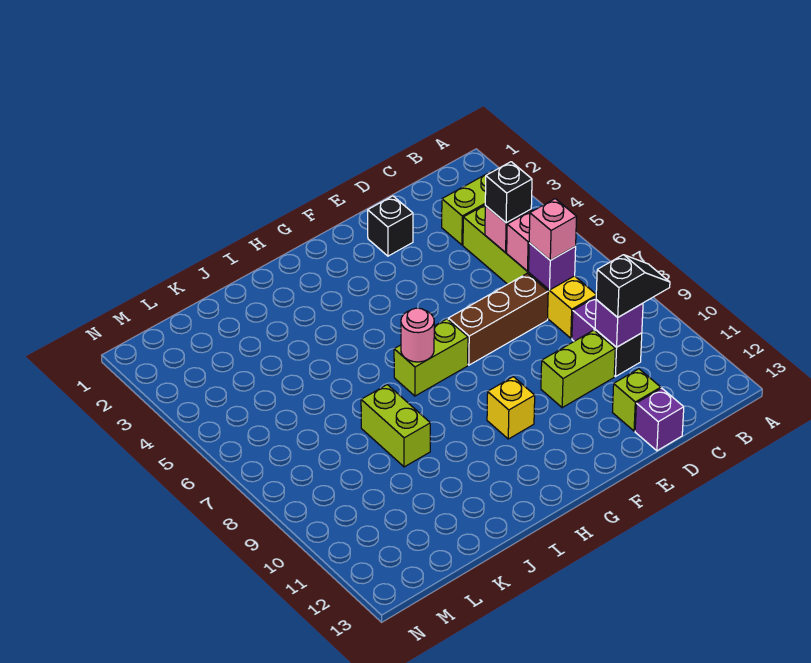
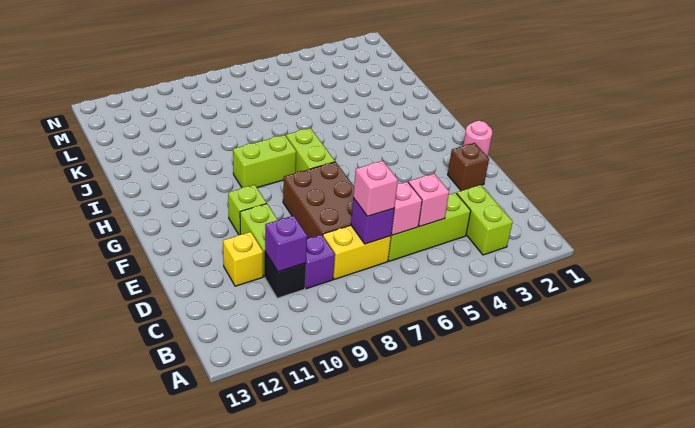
black 1x2 slope [596,255,670,317] -> none
black 1x1 brick [485,162,532,223] -> none
brown 1x3 brick [448,273,548,365] -> brown 2x3 brick [283,162,354,239]
lime 1x1 brick [612,369,661,431] -> lime 1x1 brick moved to [228,185,267,235]
purple 1x1 brick [635,388,684,451] -> none
black 1x1 brick [368,196,413,256] -> brown 1x1 brick [448,143,489,191]
yellow 1x1 brick [487,377,535,439] -> yellow 1x1 brick moved to [223,232,263,286]
pink 1x1 round brick [401,308,434,362] -> pink 1x1 round brick moved to [463,121,493,157]
lime 1x2 brick [361,385,430,467] -> lime 1x2 brick moved to [233,135,296,188]

